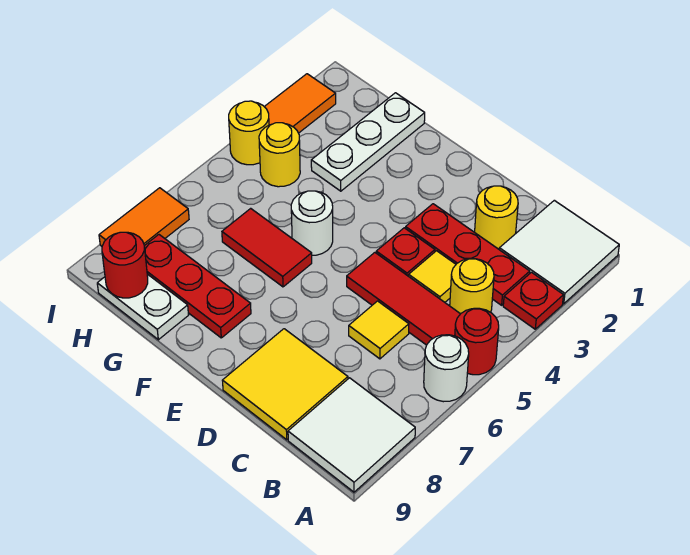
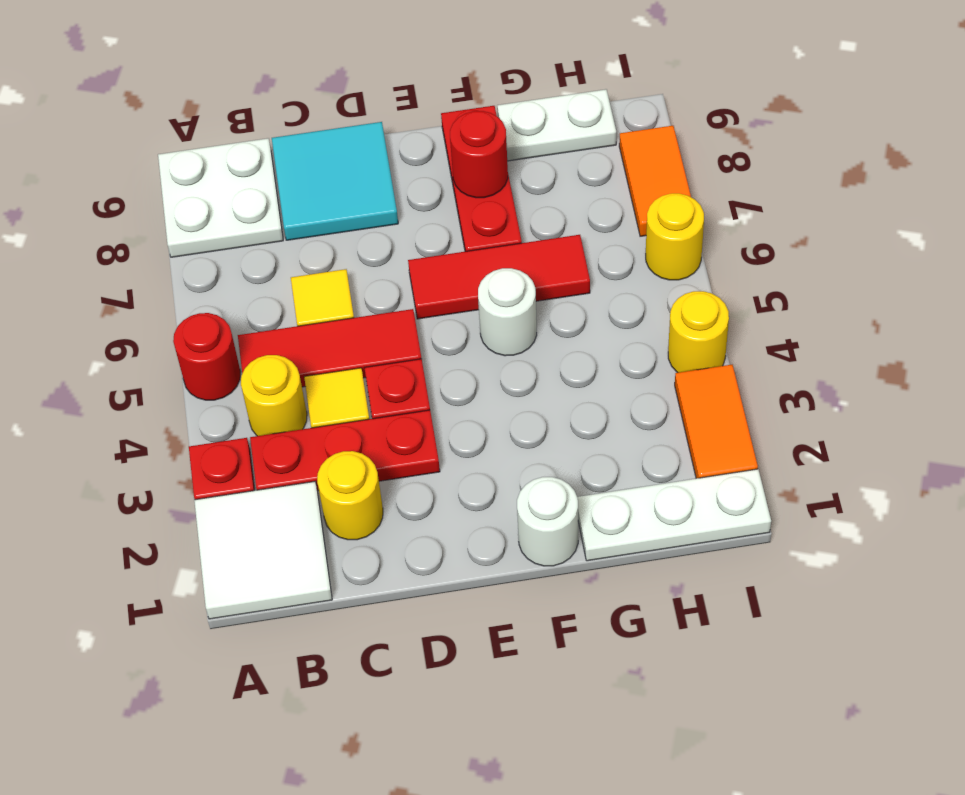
white 1x1 round brick [424,335,469,402] -> white 1x1 round brick moved to [517,477,578,566]
white 2x2 tile [288,378,415,492] -> white 2x2 plate [158,138,283,257]
yellow 2x2 tile [222,329,348,440] -> cyan 2x2 tile [272,122,398,240]
red 1x2 tile [222,208,312,287] -> red 1x3 tile [408,235,590,319]
red 1x3 plate [144,235,251,338] -> red 1x3 plate turned to [441,106,522,252]
white 1x3 plate [311,93,425,191] -> white 1x3 plate turned to [577,469,771,561]
yellow 1x1 round brick [259,123,300,187] -> yellow 1x1 round brick moved to [646,193,704,280]
red 1x1 round brick [102,232,148,298] -> red 1x1 round brick moved to [450,111,508,198]

